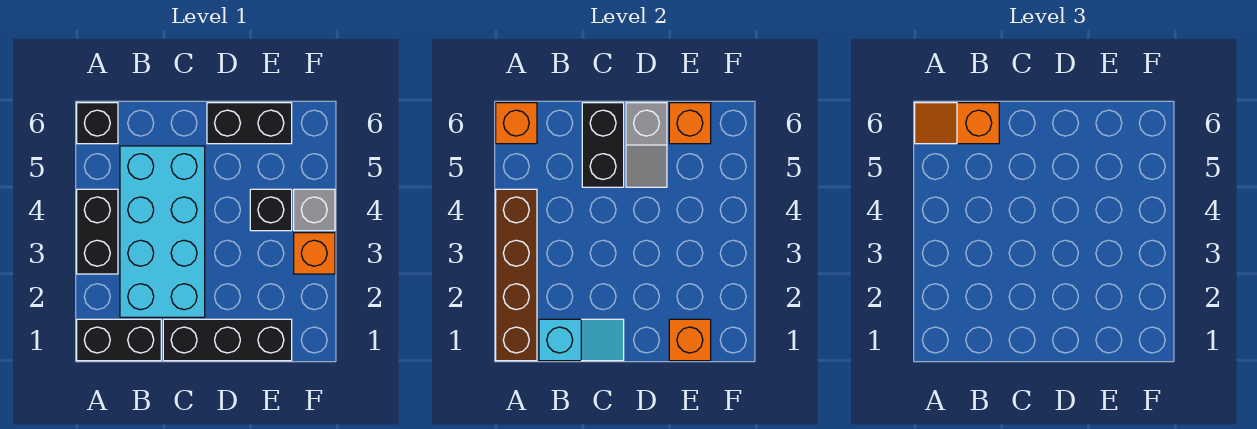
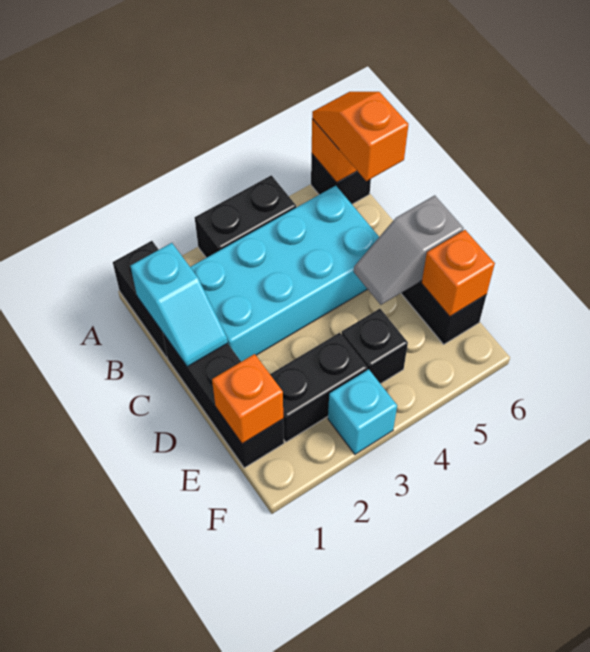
brown 1x4 brick [496,189,537,361] -> none
black 1x2 brick [582,103,624,187] -> black 1x2 brick moved to [270,333,367,442]
orange 1x1 brick [294,233,335,274] -> cyan 1x1 brick [328,369,397,454]
grey 1x1 brick [294,189,335,231] -> none

